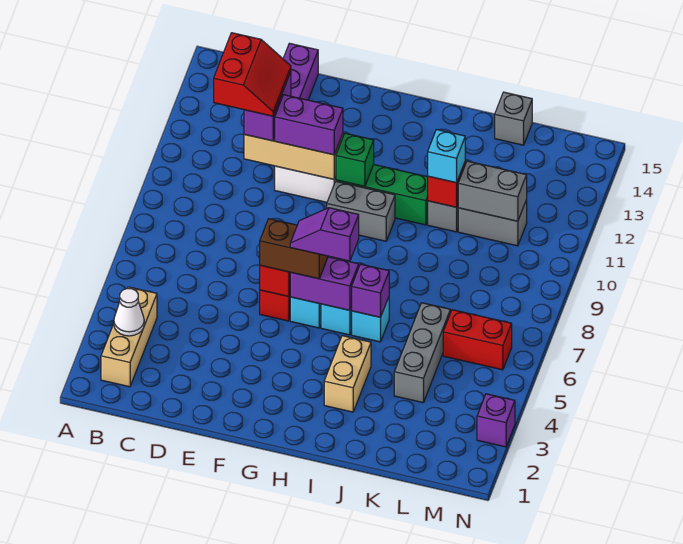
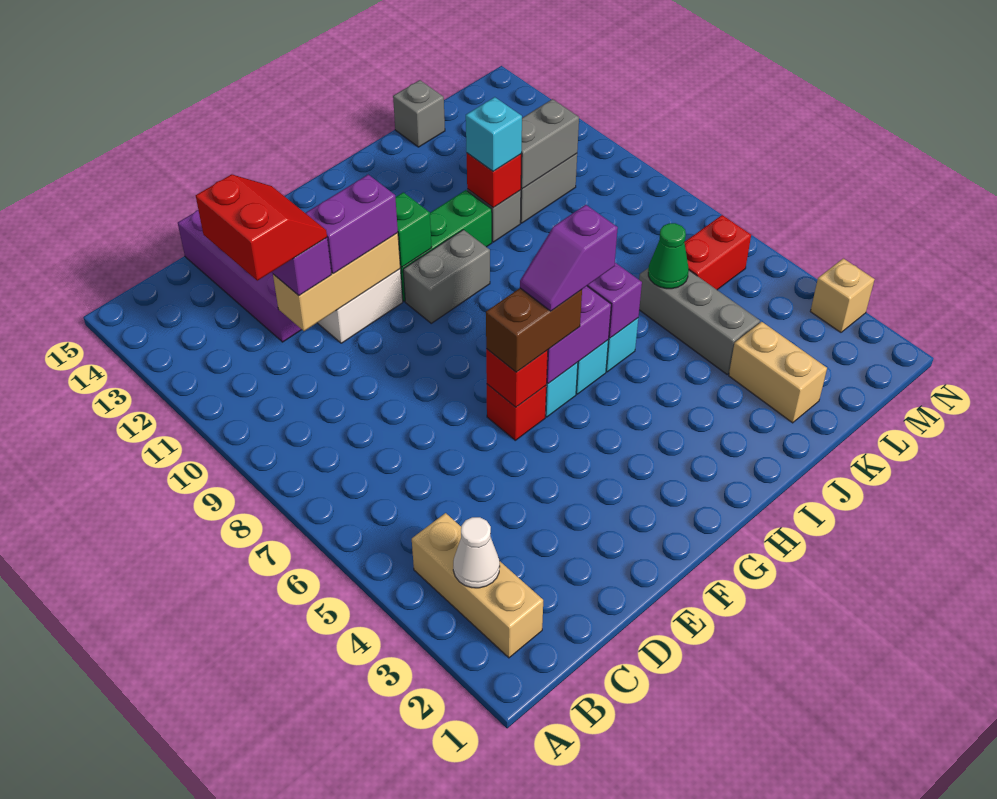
tan 1x2 brick [324,336,371,412] -> tan 1x2 brick moved to [729,322,827,423]
none -> green 1x1 cone [648,223,689,289]
purple 1x1 brick [477,394,515,447] -> tan 1x1 brick [810,258,875,332]

